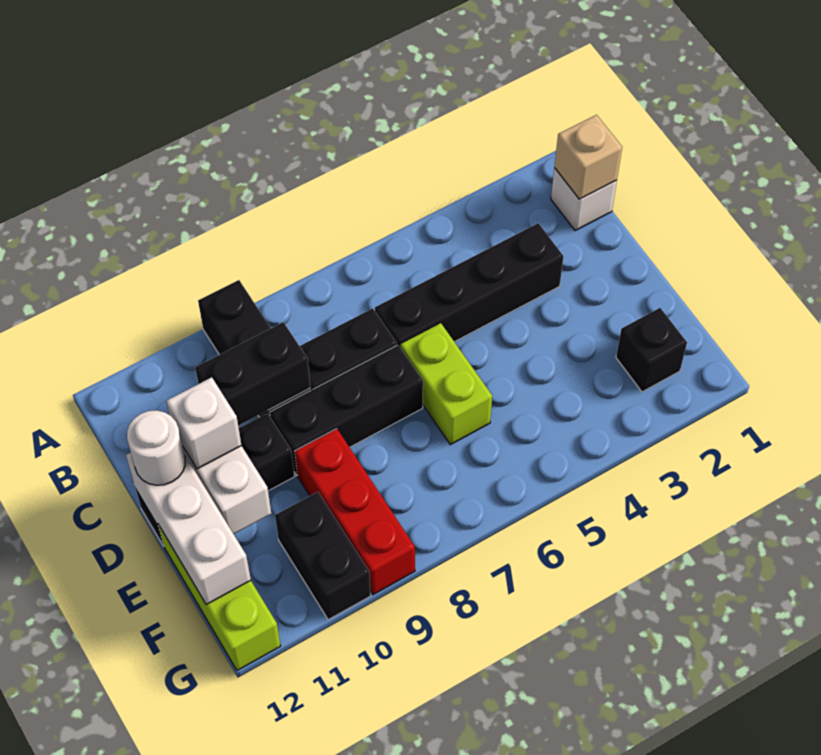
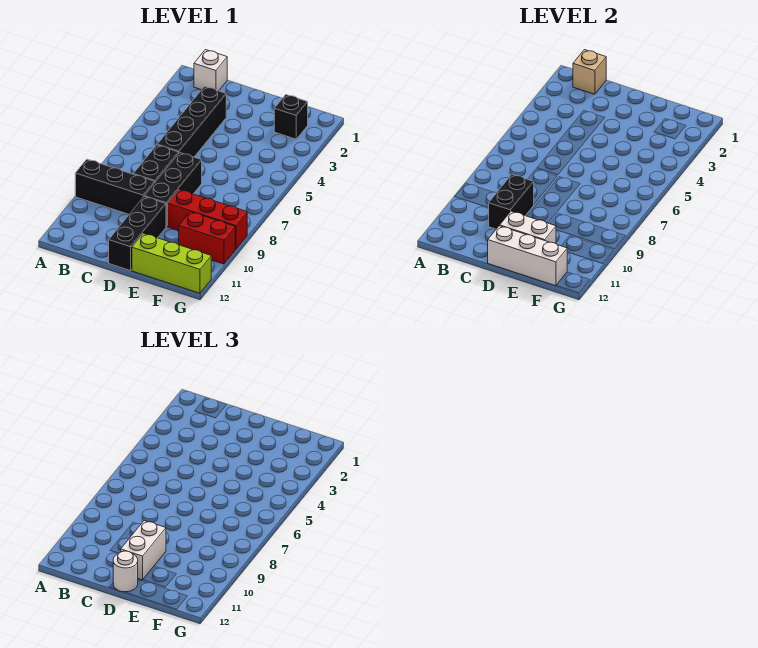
lime 1x2 brick [400,323,492,445] -> none
white 1x1 brick [166,377,242,469] -> white 1x2 brick [121,521,166,580]
black 1x2 brick [275,492,371,620] -> red 1x2 brick [179,212,235,264]

